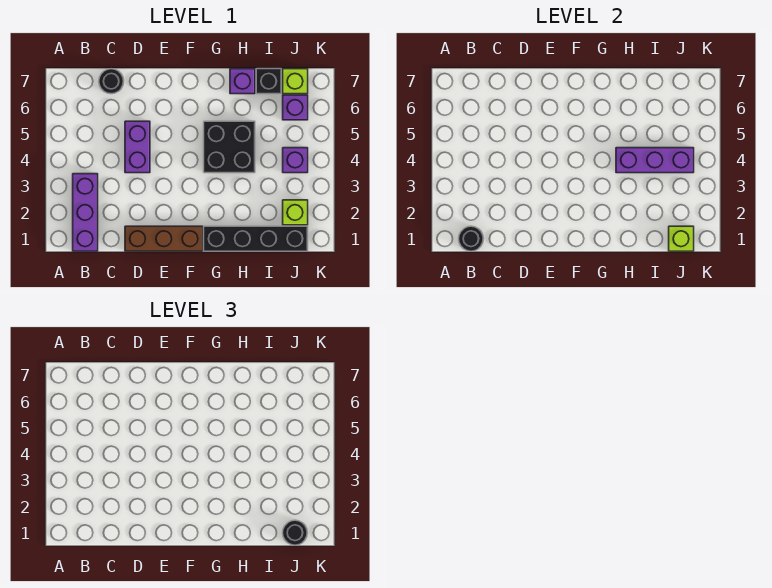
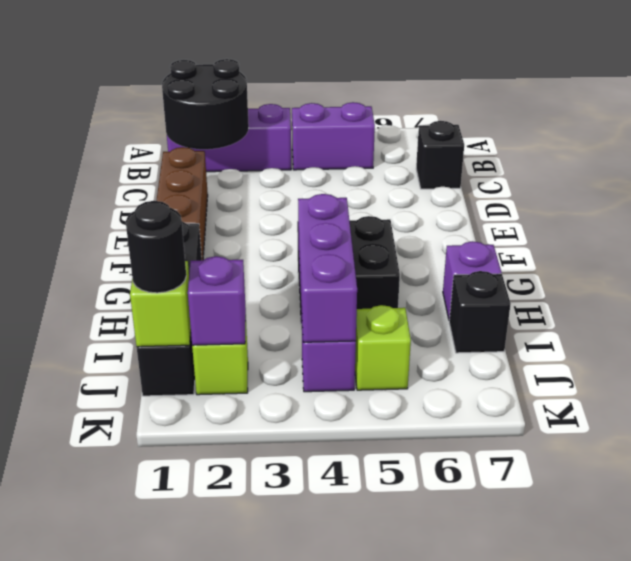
black 1x1 round brick [459,226,483,251] -> black 2x2 round brick [162,59,249,149]
black 1x1 round brick [99,69,124,94] -> black 1x1 brick [416,121,464,189]
purple 1x2 brick [125,121,150,173] -> purple 1x2 brick moved to [292,102,375,170]
purple 1x1 brick [283,95,308,120] -> purple 1x1 brick moved to [188,256,246,345]
lime 1x1 brick [283,69,308,94] -> lime 1x1 brick moved to [355,305,411,390]

